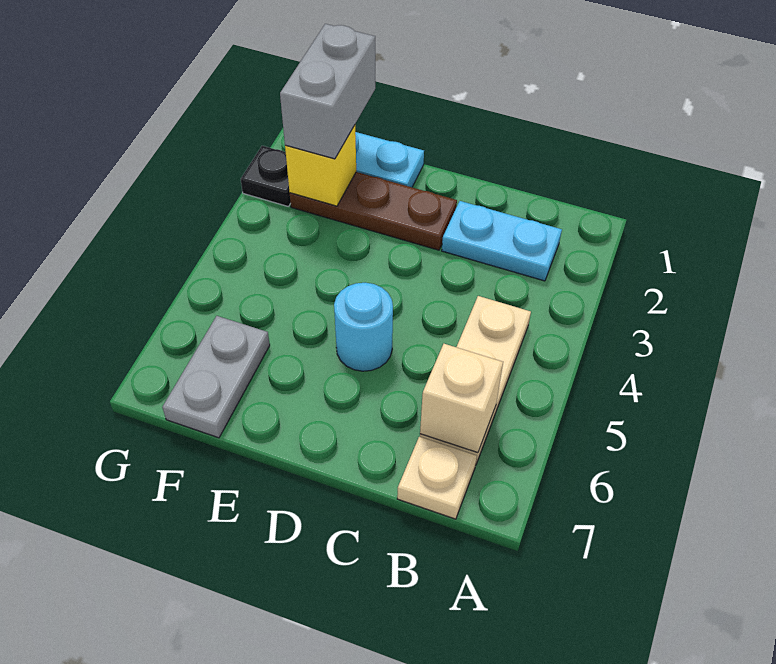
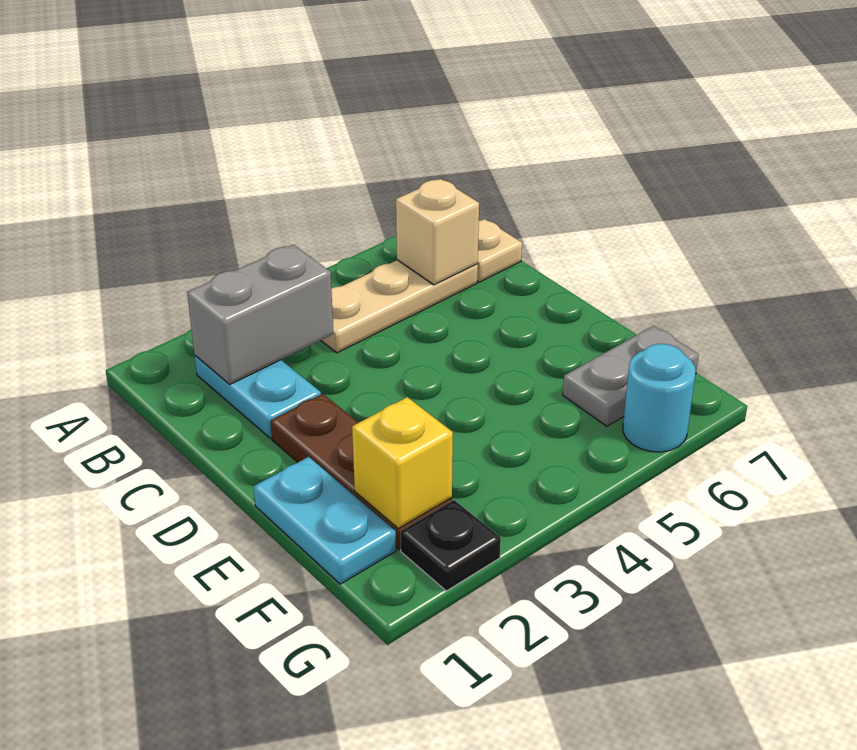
cyan 1x1 round brick [334,283,393,371] -> cyan 1x1 round brick moved to [623,344,696,452]
grey 1x2 brick [280,24,375,159] -> grey 1x2 brick moved to [187,245,333,384]

